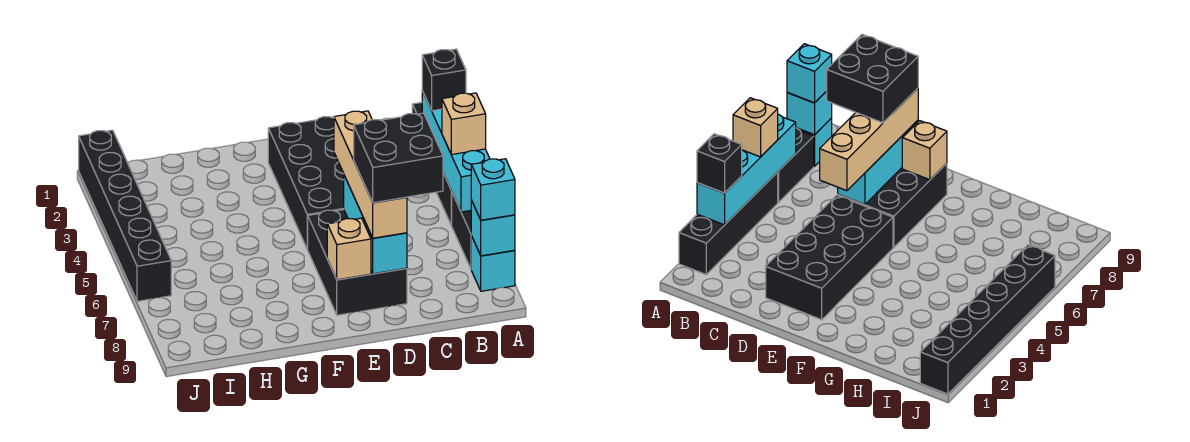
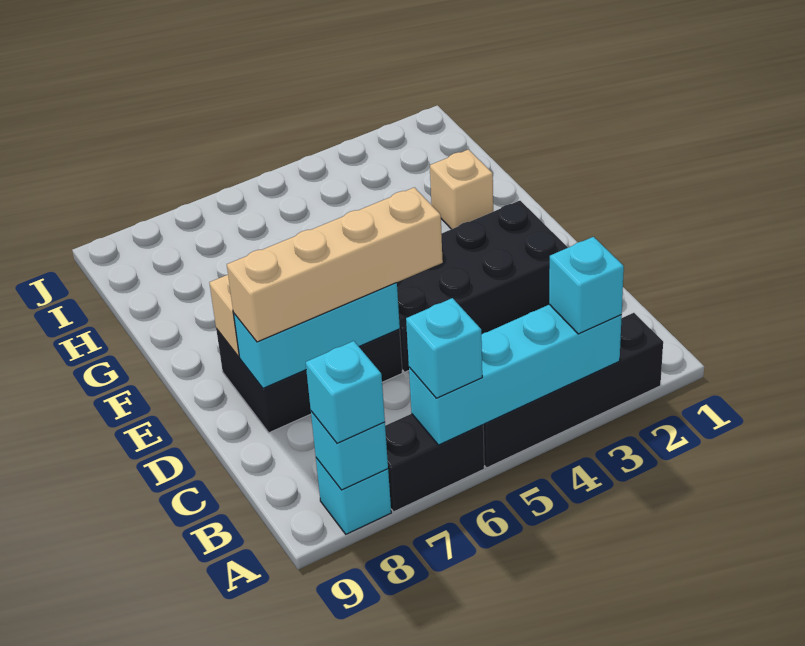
black 1x1 brick [422,49,466,111] -> cyan 1x1 brick [549,237,624,334]
tan 1x1 brick [442,93,486,155] -> tan 1x1 brick moved to [430,149,493,229]
none -> cyan 1x1 brick [406,298,482,398]
black 2x2 brick [354,113,443,203] -> none
black 1x6 brick [79,130,171,301] -> none

